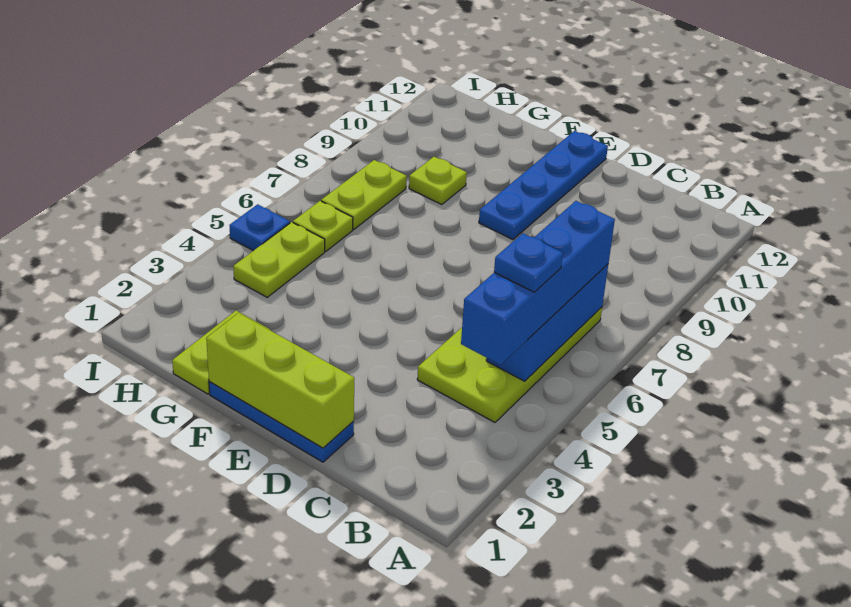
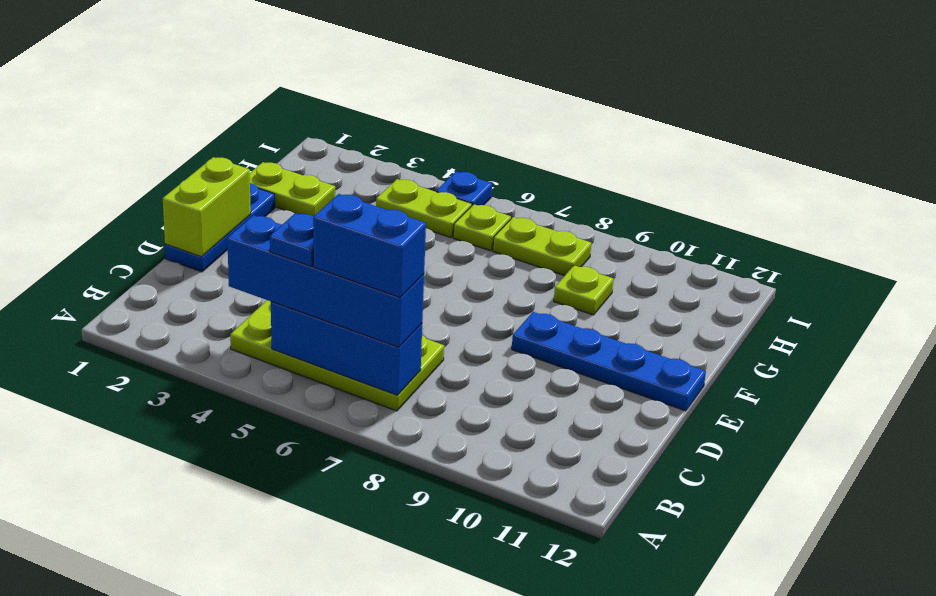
none -> blue 1x2 brick [313,194,426,297]
lime 1x3 brick [206,313,354,448] -> lime 1x2 brick [163,157,251,257]

